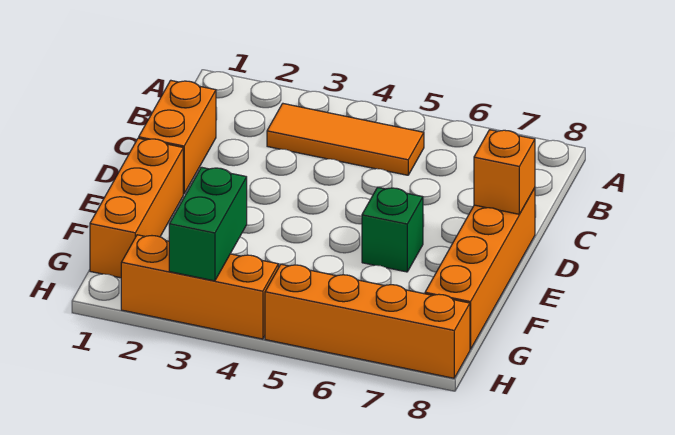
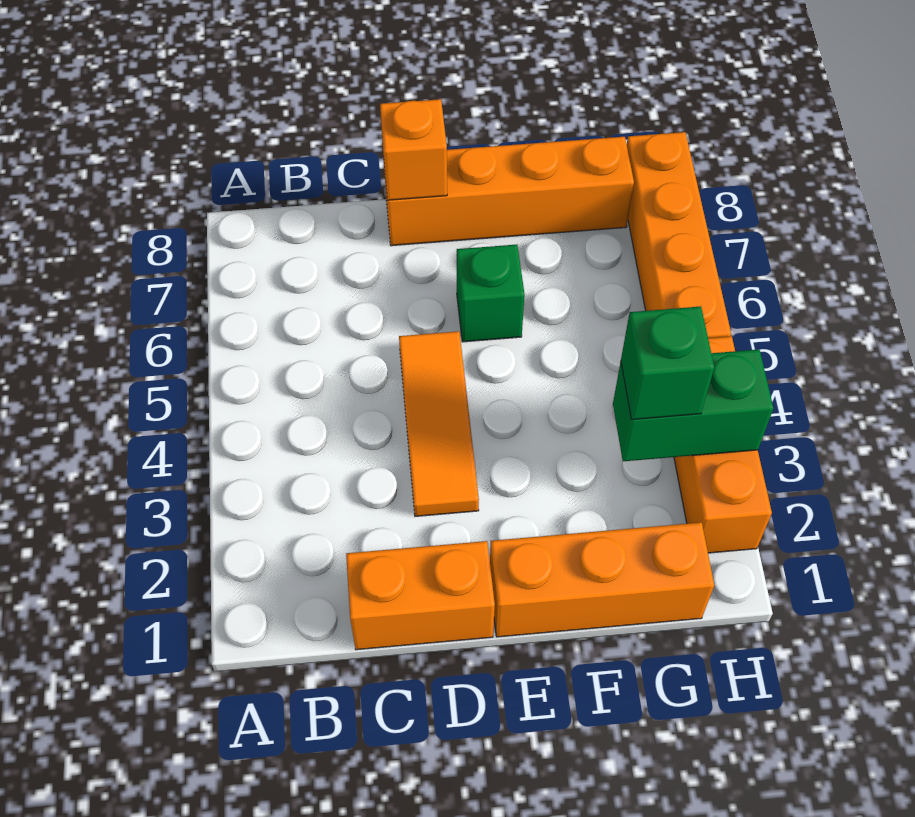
orange 1x3 tile [267,104,424,175] -> orange 1x3 tile moved to [399,331,479,516]
none -> green 1x1 brick [621,306,714,420]

